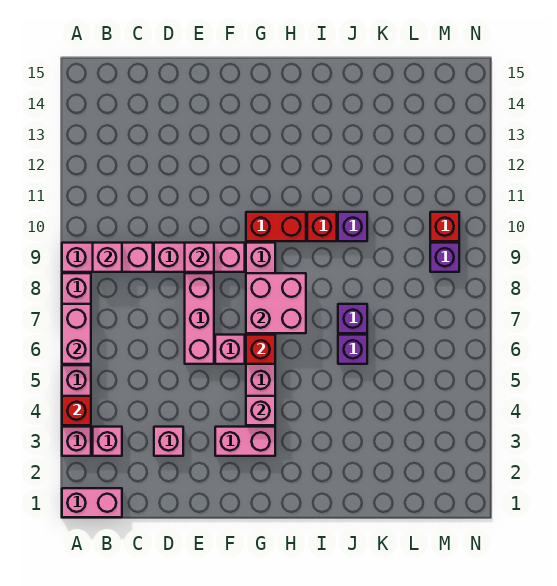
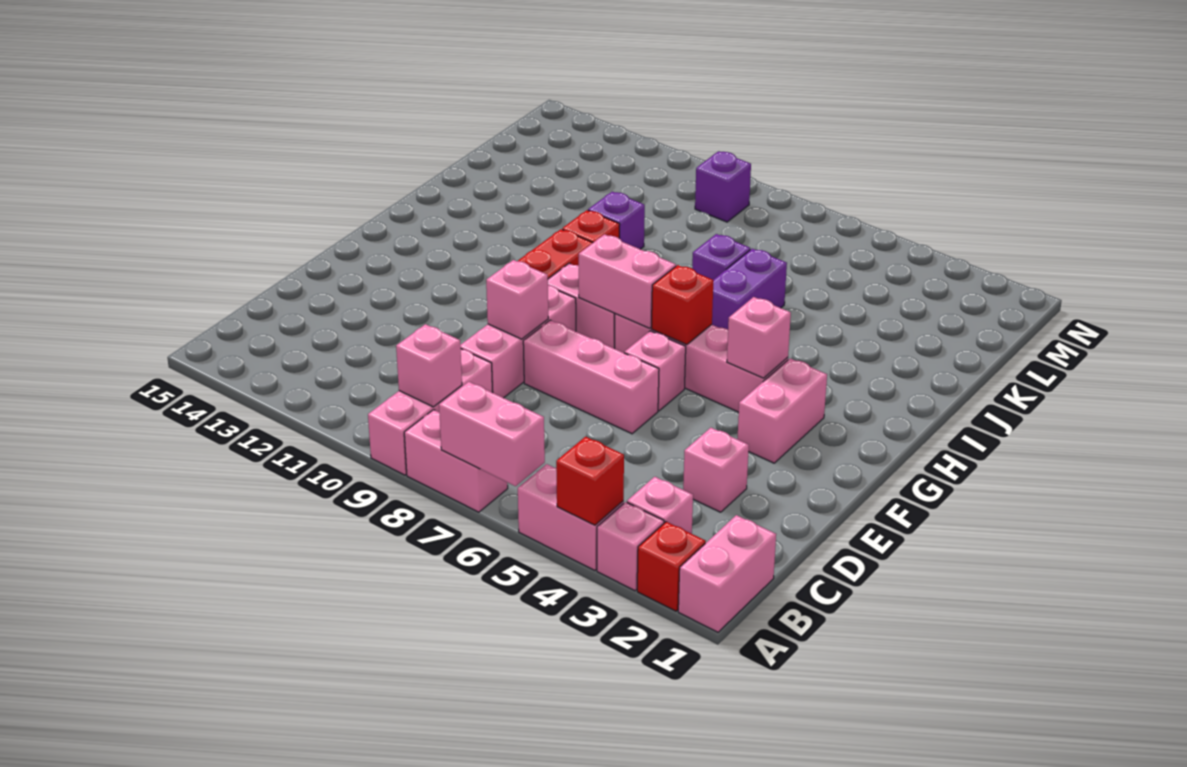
pink 2x2 brick [246,273,306,333] -> pink 1x2 brick [579,234,676,328]
purple 1x1 brick [338,335,367,364] -> purple 1x2 brick [712,249,787,329]
red 1x1 brick [430,212,459,241] -> red 1x1 brick moved to [637,522,706,611]

